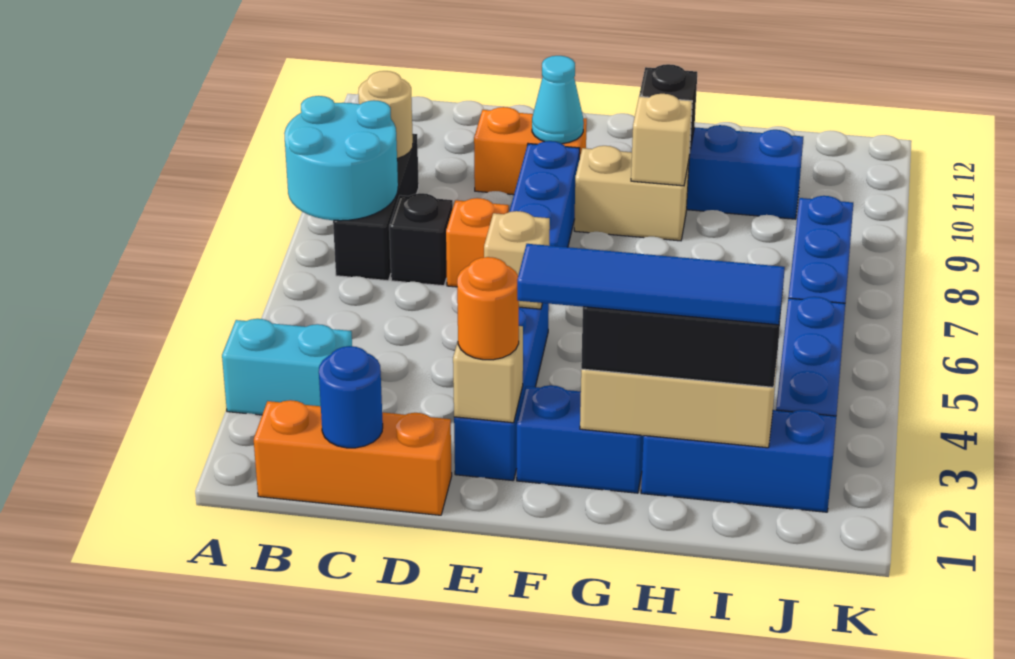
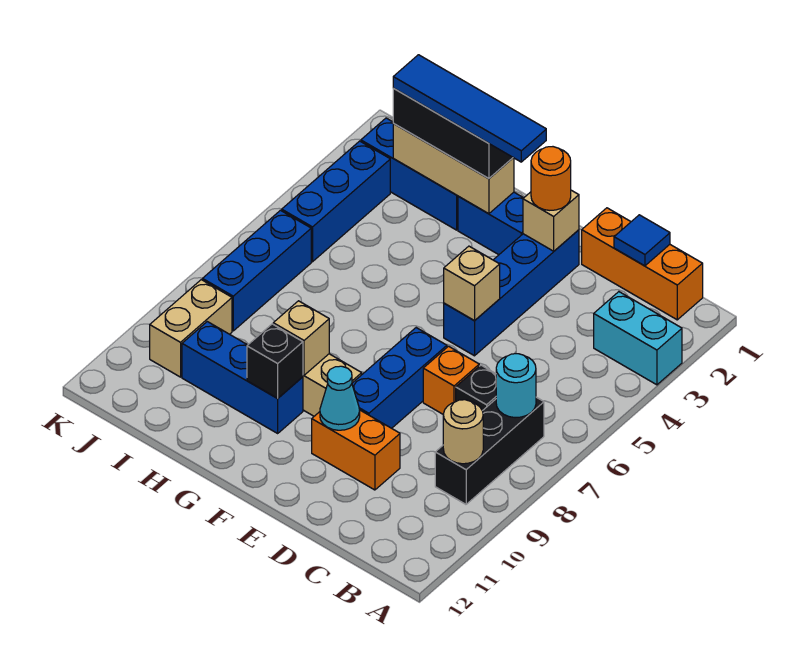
cyan 2x2 round brick [284,96,398,221] -> cyan 1x1 round brick [496,354,536,418]
blue 1x1 round brick [319,346,383,448] -> blue 1x1 tile [614,215,670,266]
none -> tan 1x2 brick [150,280,232,377]

